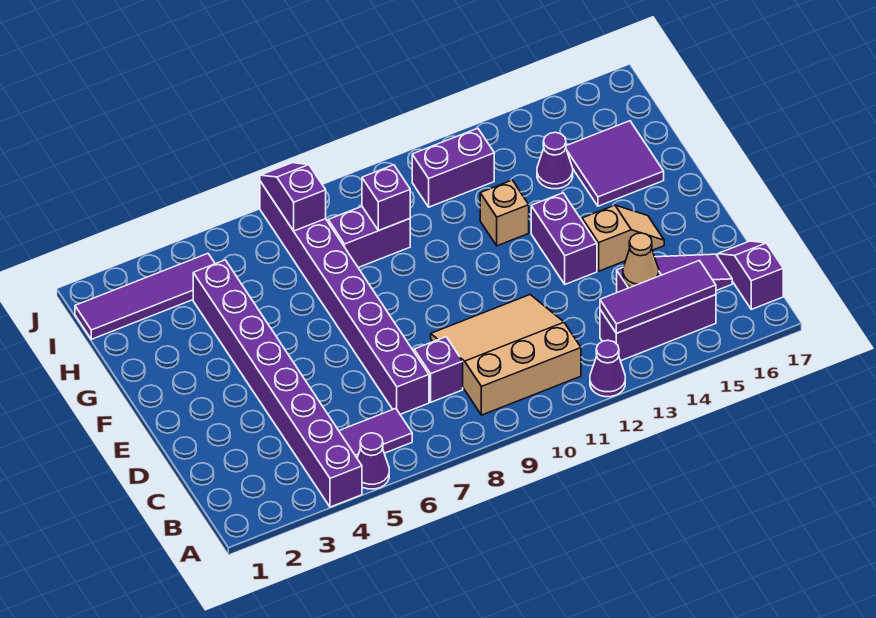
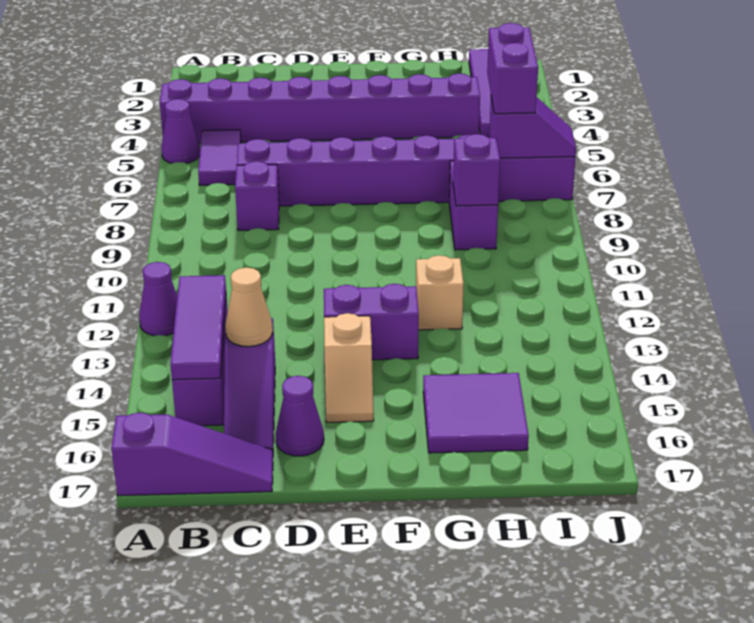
tan 3x3 slope [431,295,581,415] -> none
purple 1x2 slope [718,241,783,309] -> purple 1x3 slope [111,413,273,496]
purple 1x1 cone [537,132,573,189] -> purple 1x1 cone moved to [276,376,324,456]
purple 1x2 brick [412,128,494,207] -> purple 1x2 brick moved to [487,23,538,114]

